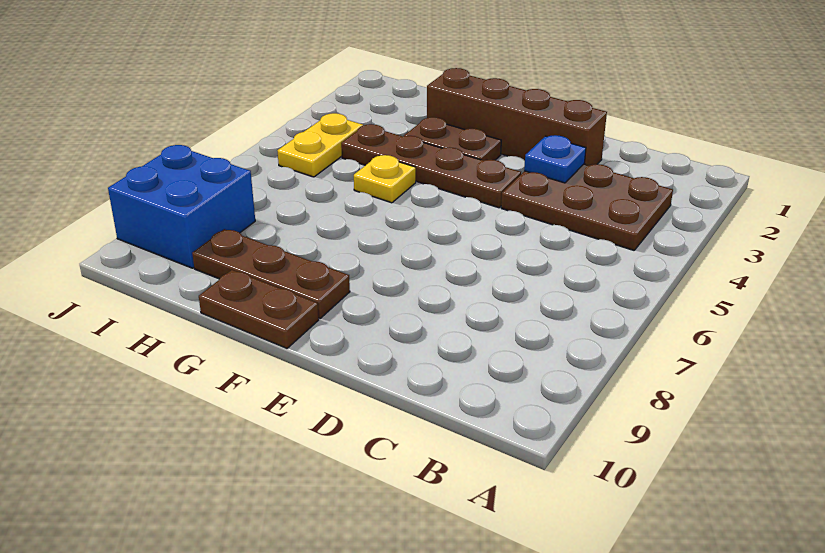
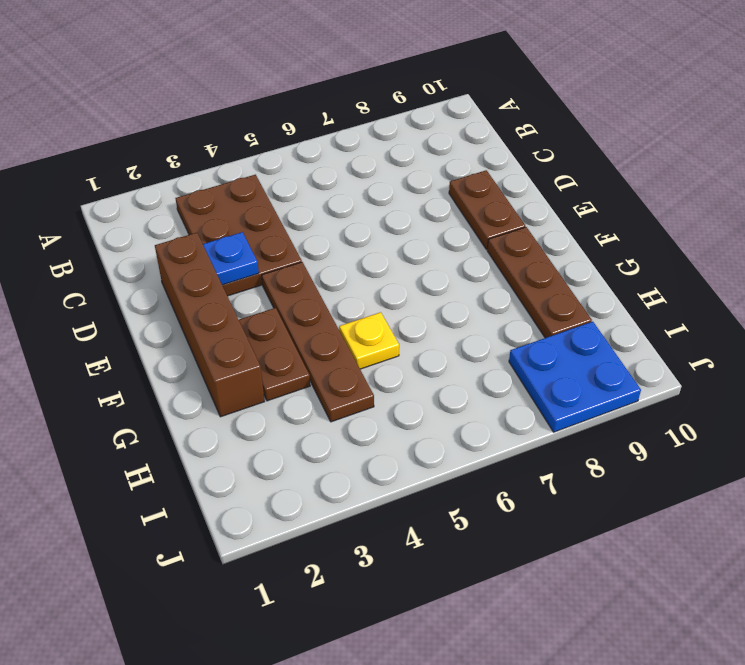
brown 1x2 plate [199,270,319,348] -> brown 1x2 plate moved to [449,170,525,249]
yellow 1x2 plate [277,113,363,177] -> none
blue 2x2 brick [108,145,255,268] -> blue 2x2 plate [509,322,641,432]

